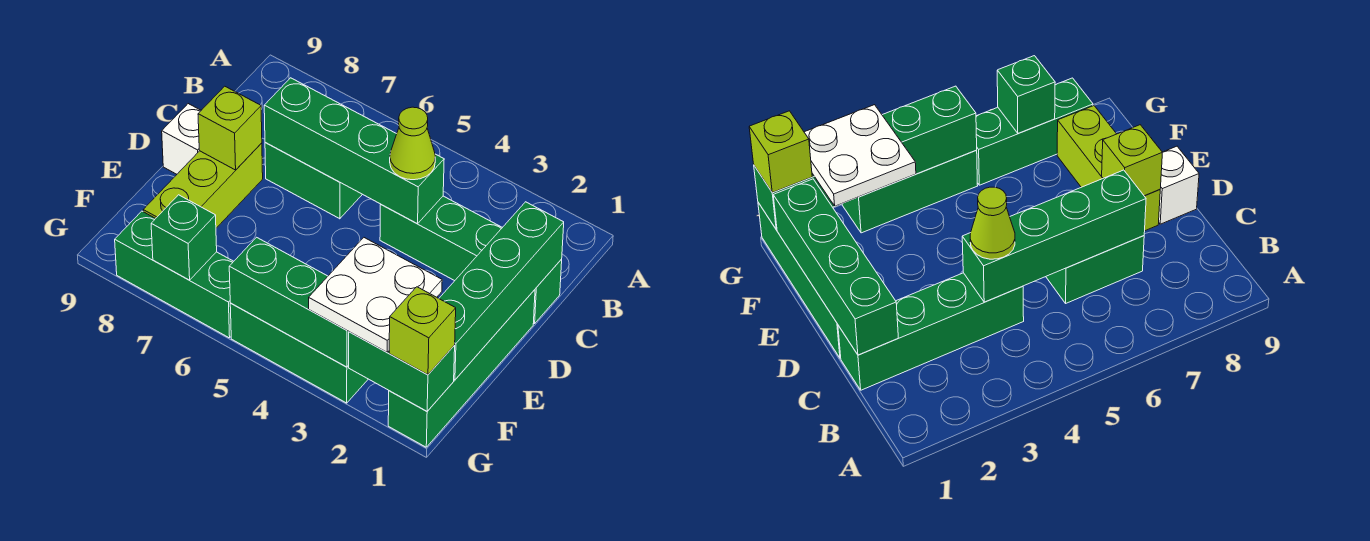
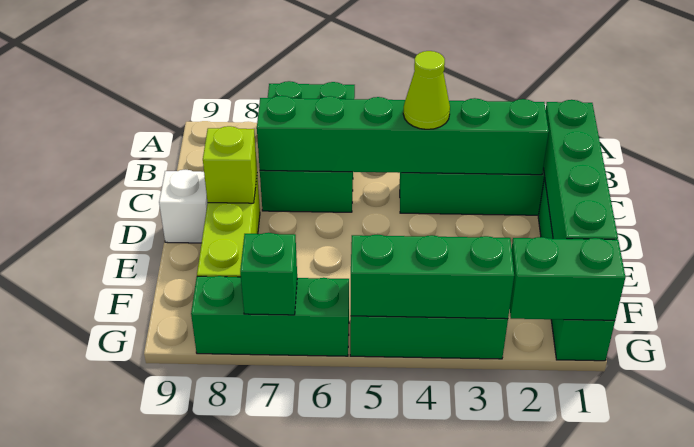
green 1x4 brick [264,78,444,224] -> green 1x6 brick [257,96,549,175]
green 1x2 brick [265,143,362,219] -> green 2x3 brick [260,81,355,212]
white 2x2 plate [309,238,442,352] -> none
lime 1x1 brick [389,287,456,375] -> none

